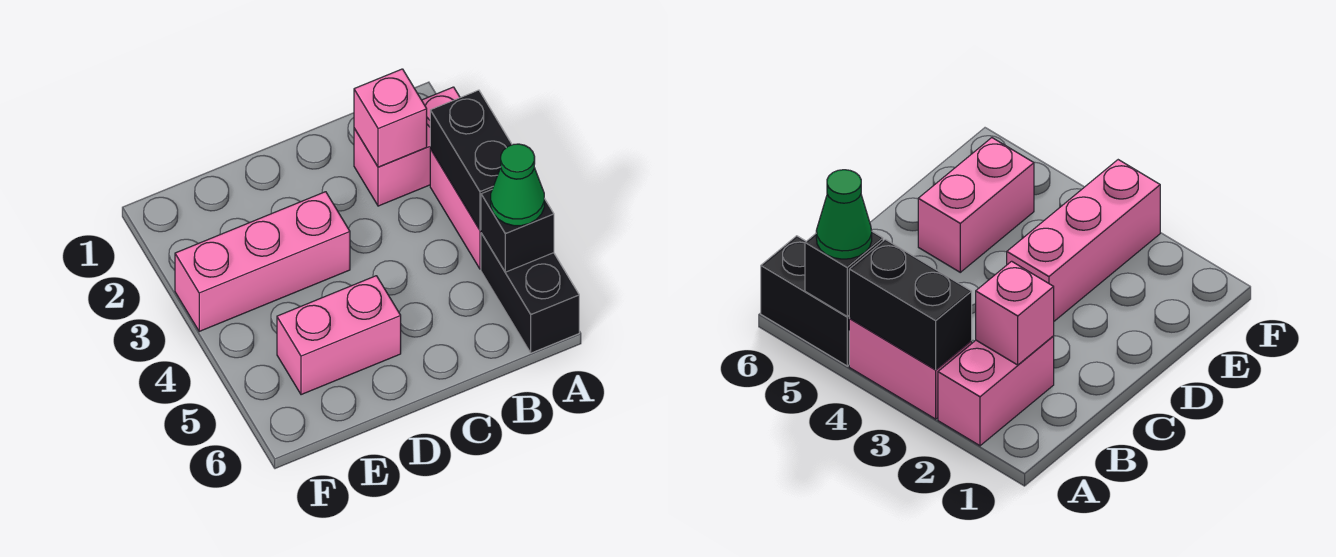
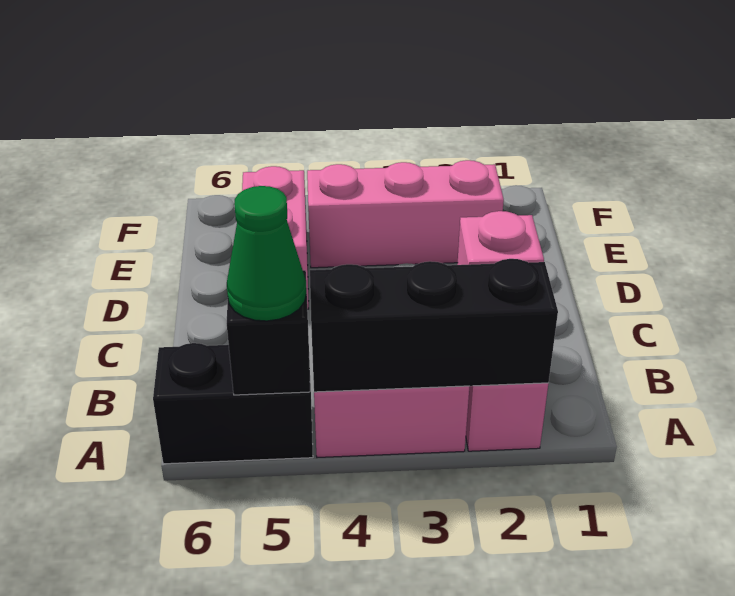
black 1x2 brick [430,90,512,230] -> black 1x3 brick [310,259,558,392]
pink 1x3 brick [175,192,350,331] -> pink 1x3 brick turned to [307,160,504,268]

